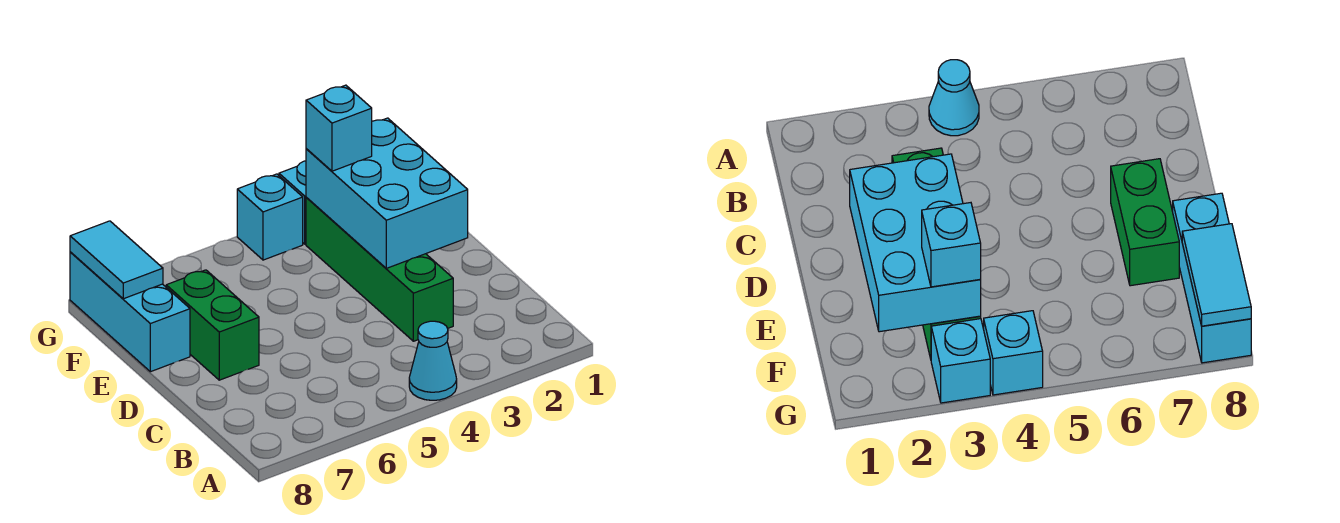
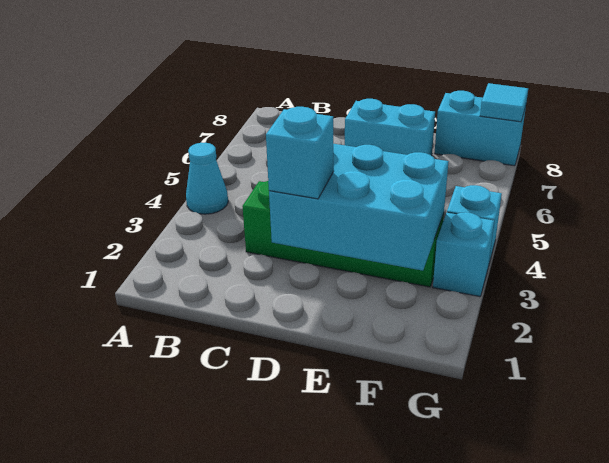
green 1x2 brick [166,270,259,380] -> cyan 1x2 brick [345,99,435,156]
cyan 1x3 brick [70,252,190,372] -> cyan 1x2 brick [435,91,526,166]
cyan 1x1 brick [306,85,372,171] -> cyan 1x1 brick moved to [266,107,334,199]
cyan 1x2 tile [70,221,163,299] -> cyan 1x1 tile [480,83,528,122]

